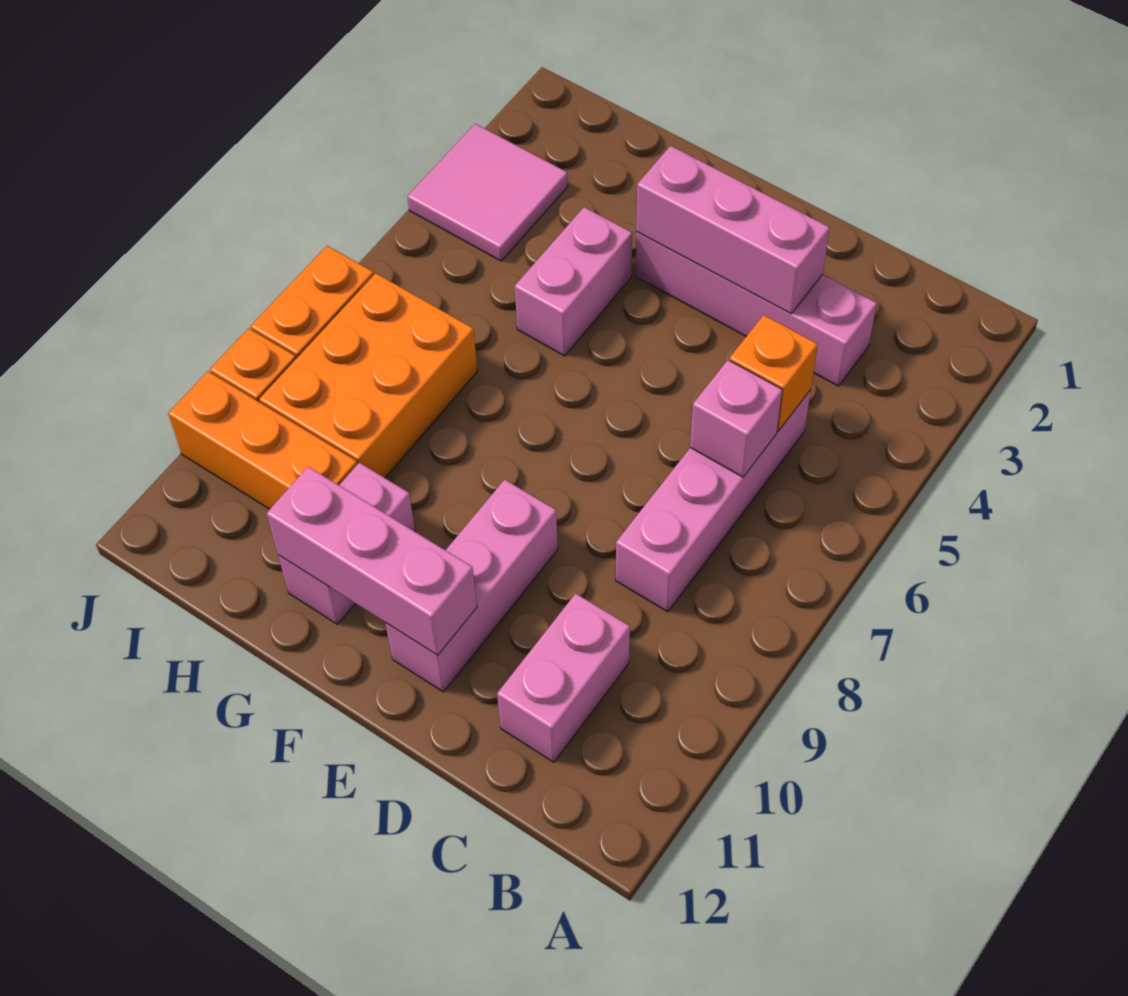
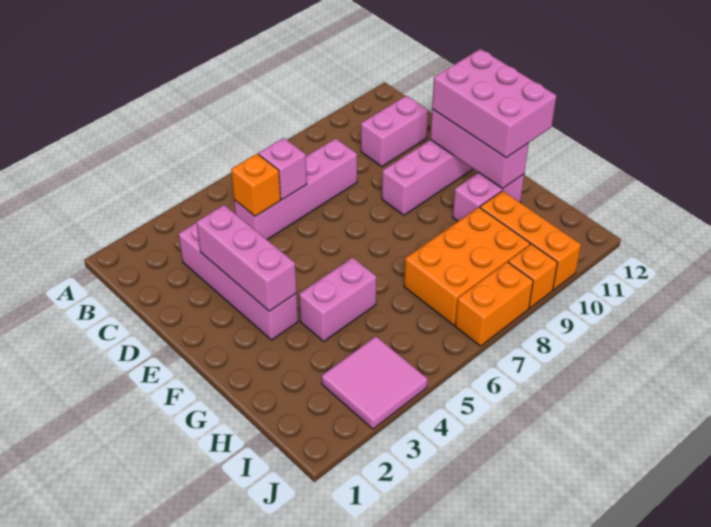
none -> pink 2x3 brick [432,49,556,158]

